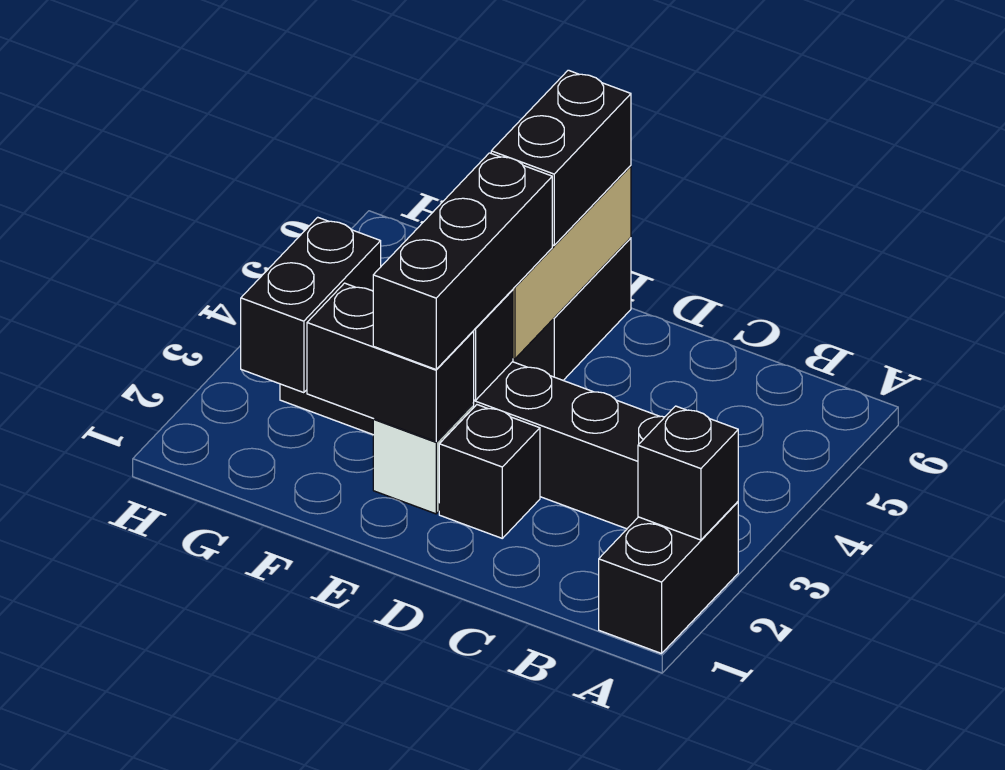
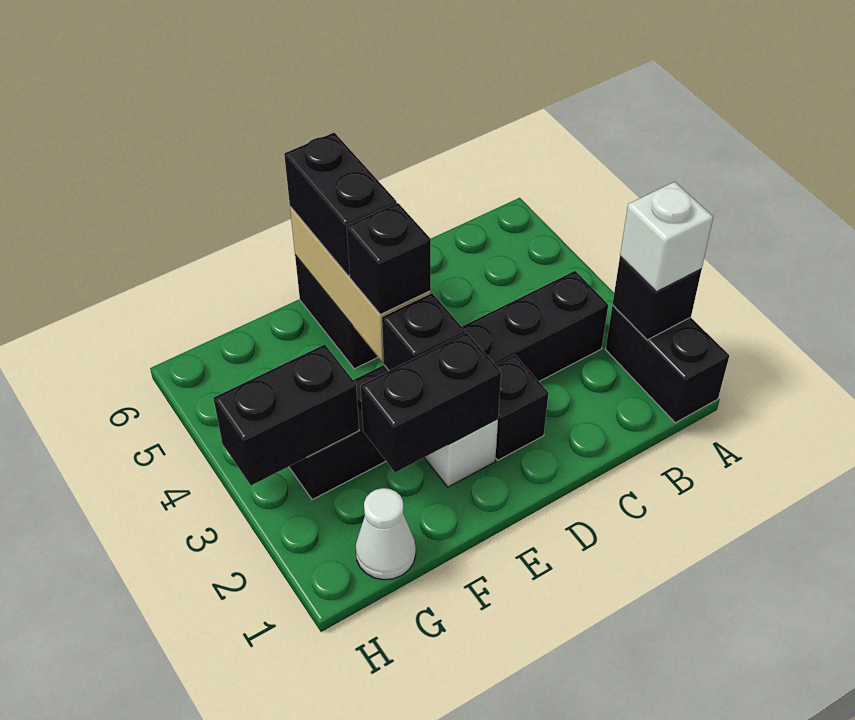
none -> white 1x1 brick [620,182,713,292]
black 1x3 brick [373,153,552,369] -> black 1x1 brick [346,203,431,314]
none -> white 1x1 cone [356,488,416,580]
black 1x2 brick [241,217,381,393] -> black 1x2 brick turned to [214,344,359,485]

